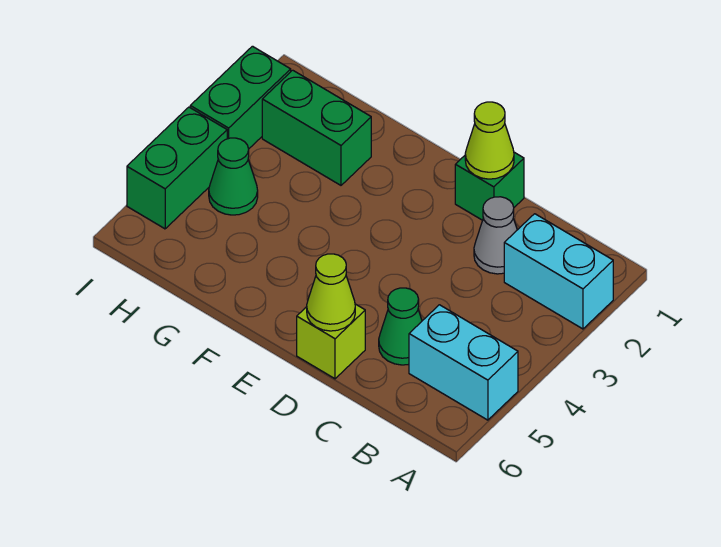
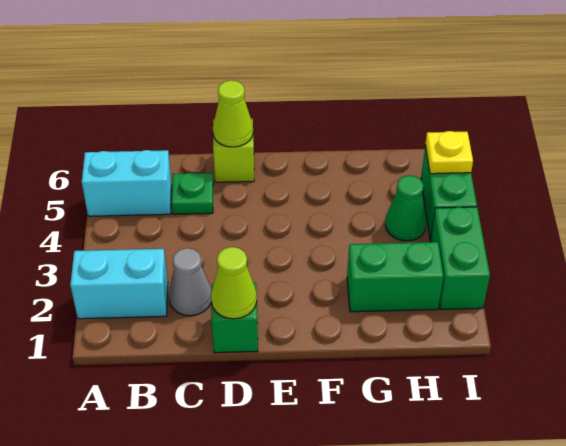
green 1x1 cone [379,288,422,365] -> green 1x1 plate [172,173,213,214]
none -> yellow 1x1 plate [425,131,473,174]

